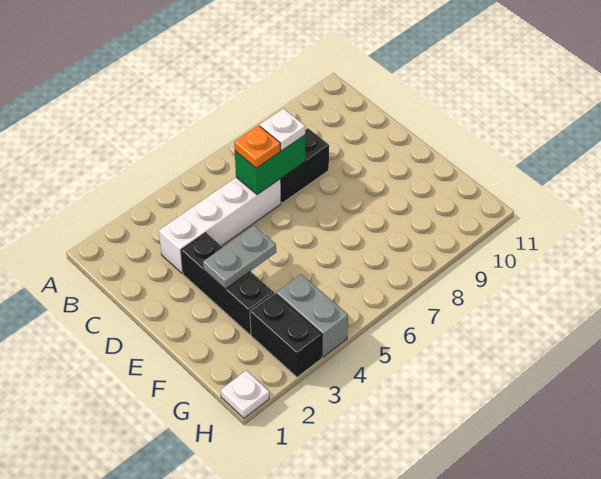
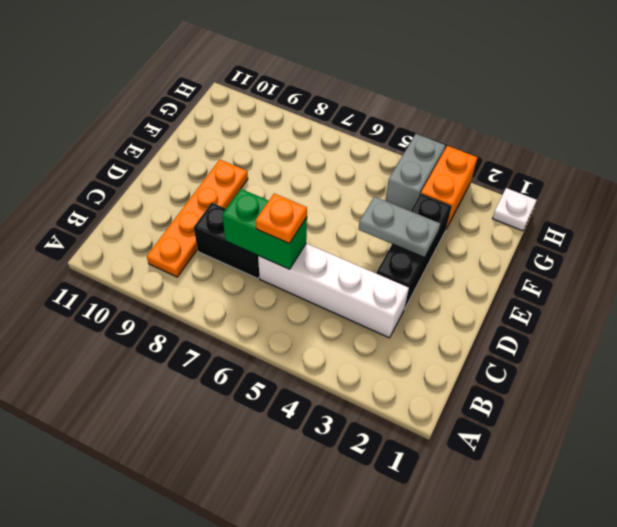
none -> orange 1x4 plate [147,160,248,277]
white 1x1 plate [260,109,305,151] -> none
black 1x2 brick [250,293,322,377] -> orange 1x2 brick [421,146,478,229]

